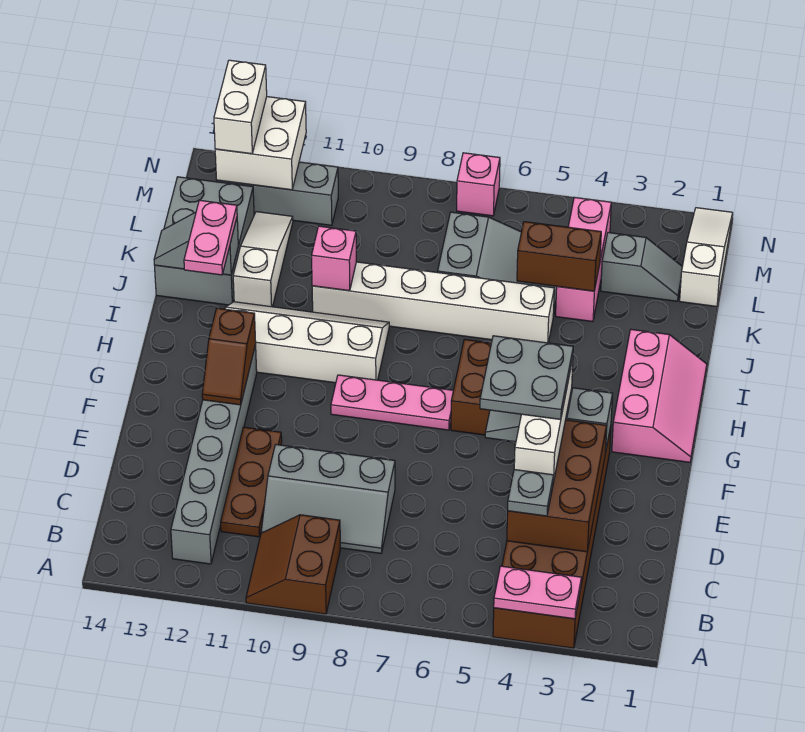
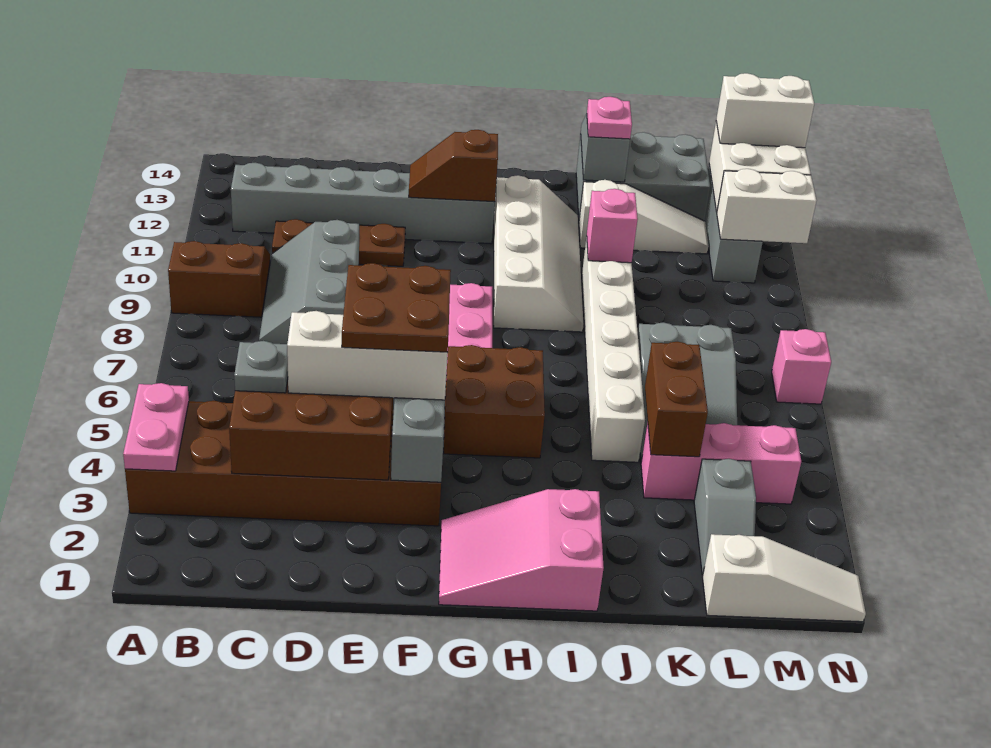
grey 2x2 plate [480,336,573,420] -> brown 2x2 plate [342,263,451,352]
pink 2x3 slope [612,330,707,462] -> pink 2x3 slope turned to [439,489,604,611]
pink 1x2 plate [184,200,237,275] -> pink 1x1 plate [587,97,632,139]
none -> white 1x2 brick [717,169,817,243]

